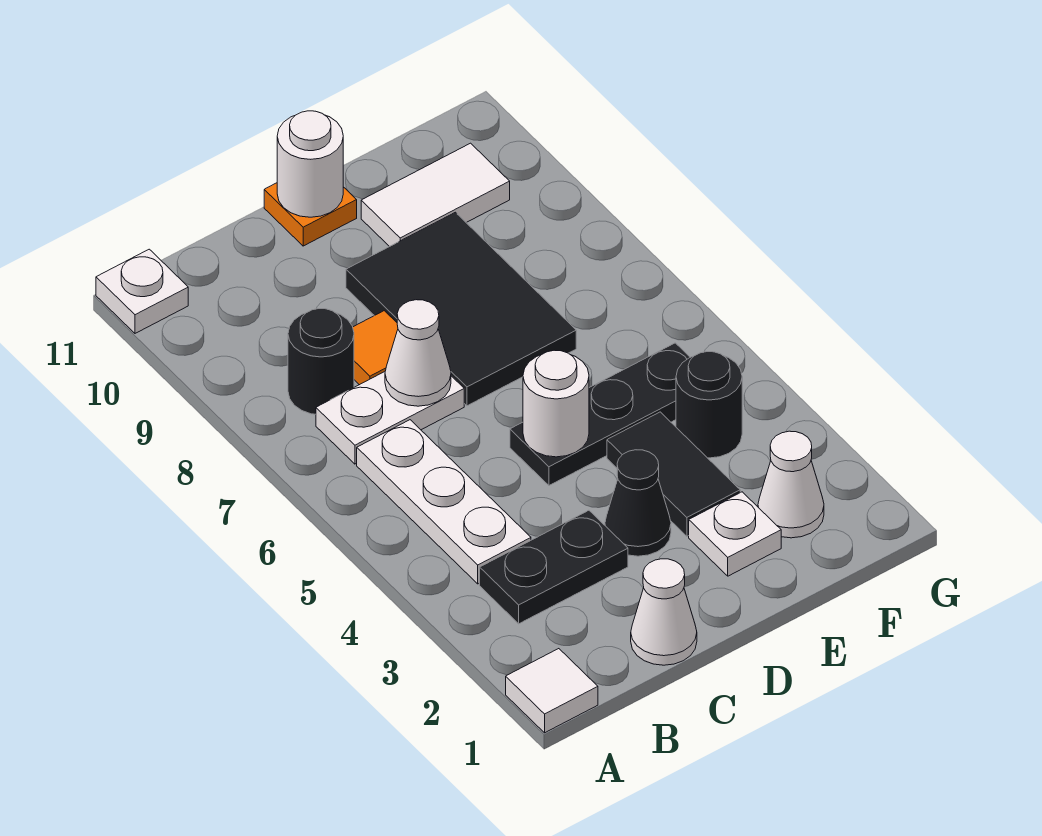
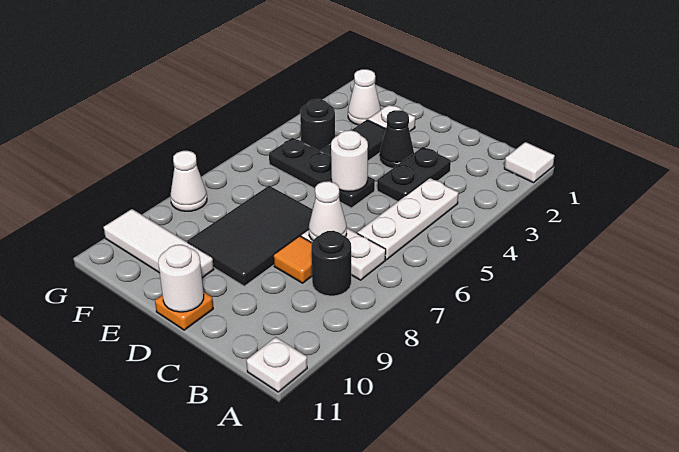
black 1x2 plate [480,510,628,624] -> black 1x2 plate turned to [377,147,451,202]
white 1x1 cone [631,559,697,665] -> white 1x1 cone moved to [170,151,207,211]
white 1x2 tile [361,143,510,247] -> white 1x3 tile [104,209,214,278]

